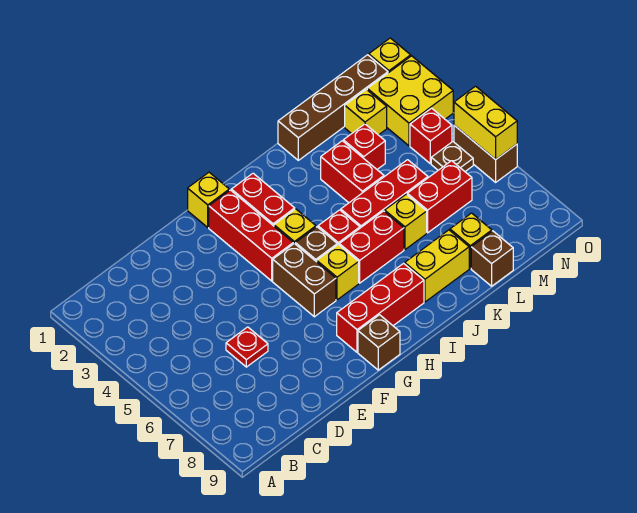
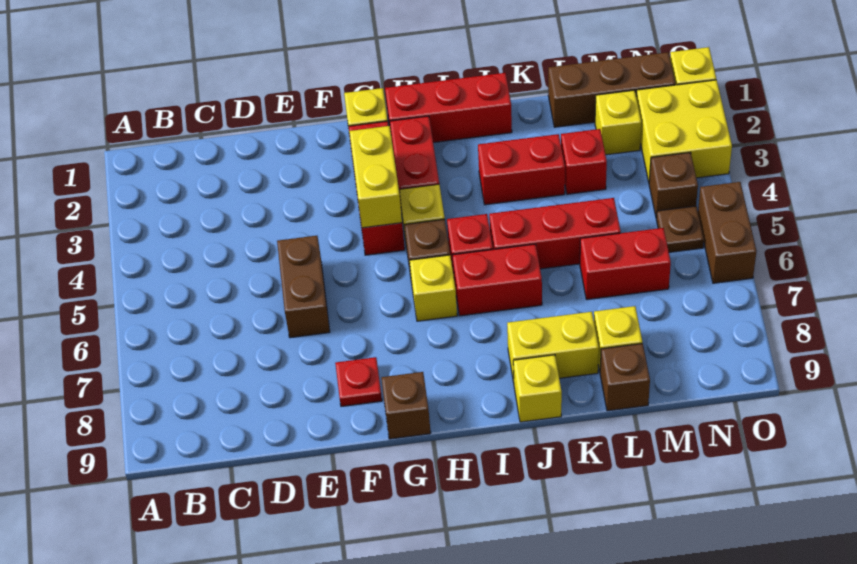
red 1x1 plate [226,327,268,367] -> red 1x1 plate moved to [335,357,382,406]
brown 1x2 brick [273,243,336,317] -> brown 1x2 brick moved to [277,236,330,338]
red 1x3 brick [337,263,424,352] -> red 1x3 brick moved to [385,73,512,143]
brown 1x4 brick [278,55,388,160] -> brown 1x3 brick [548,52,675,127]
red 1x2 brick [321,141,384,203] -> red 1x2 brick turned to [478,134,565,205]
yellow 1x1 brick [385,194,427,249] -> yellow 1x1 brick moved to [513,355,562,422]
red 1x1 brick [410,108,452,163] -> brown 1x1 brick [649,153,698,218]
yellow 1x2 brick [454,86,517,160] -> yellow 1x2 brick moved to [349,126,402,228]

